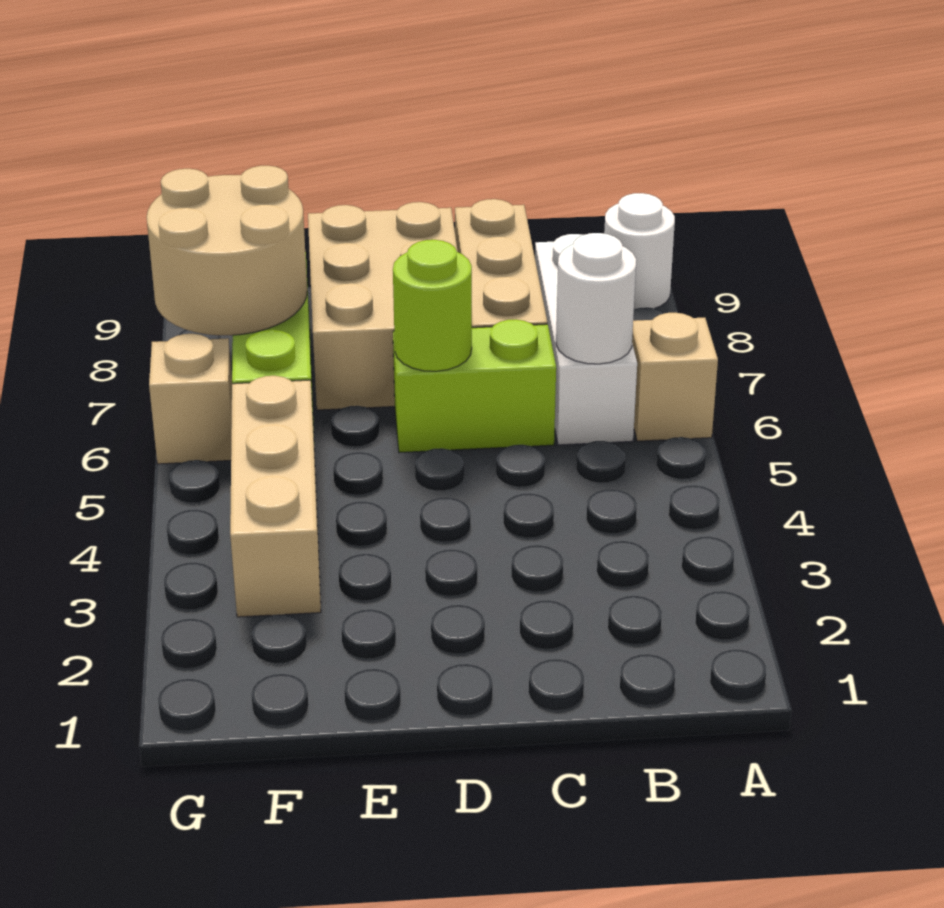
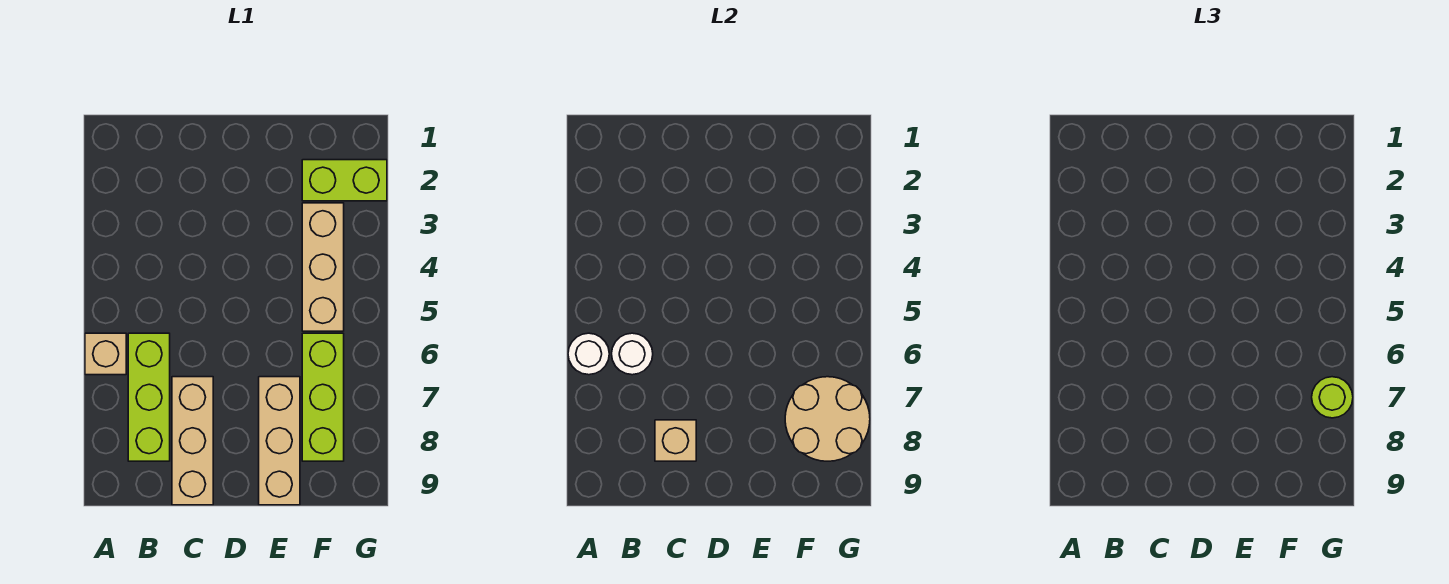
white 1x1 round brick [604,193,675,309] -> white 1x1 round brick moved to [568,333,609,375]
white 1x3 brick [535,234,637,445] -> lime 1x3 brick [128,333,170,461]
lime 1x2 brick [393,319,556,452] -> lime 1x2 brick moved to [302,160,387,201]
lime 1x1 round brick [393,240,472,371] -> lime 1x1 round brick moved to [1312,377,1353,418]
tan 2x3 brick [308,202,458,410] -> tan 1x3 brick [259,377,300,505]
tan 1x1 brick [149,334,232,464] -> tan 1x1 brick moved to [655,420,696,461]

